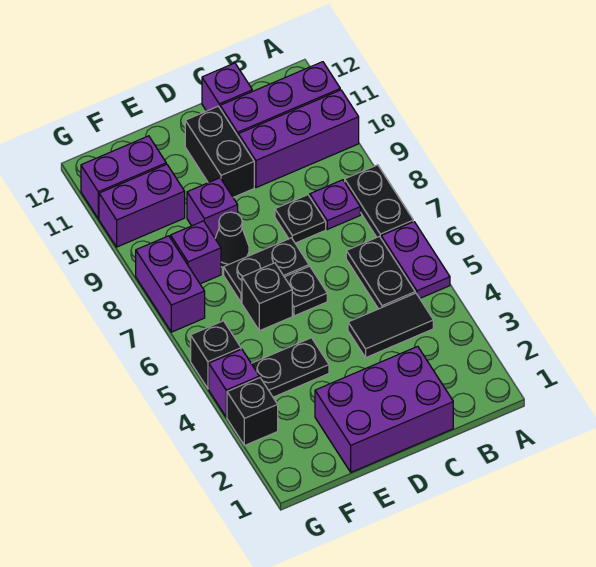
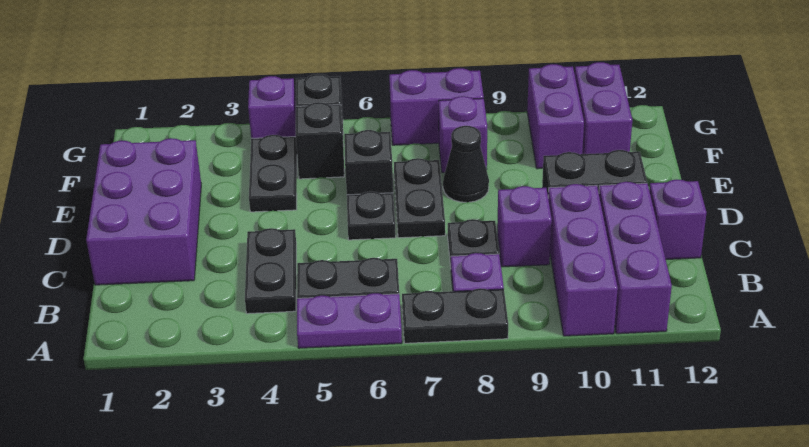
black 1x2 tile [348,293,433,358] -> black 1x2 plate [245,228,296,314]
purple 1x1 brick [187,178,238,238] -> purple 1x1 brick moved to [497,186,552,267]
black 1x1 brick [227,378,278,446] -> black 1x1 brick moved to [296,102,344,179]

